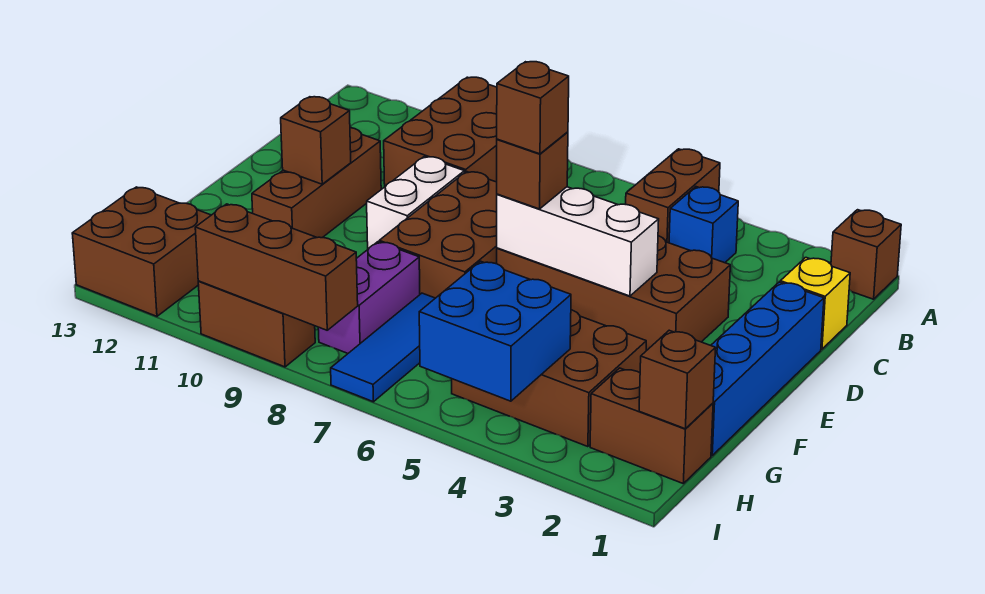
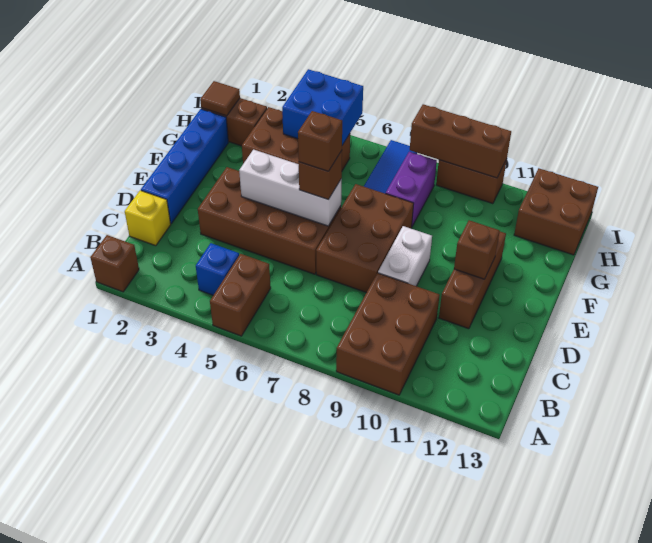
brown 1x1 brick [639,330,716,429] -> brown 1x1 tile [200,81,240,116]

